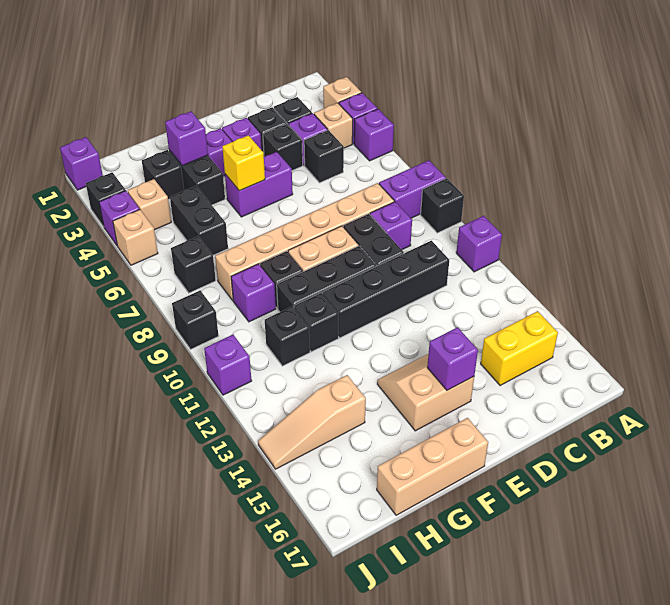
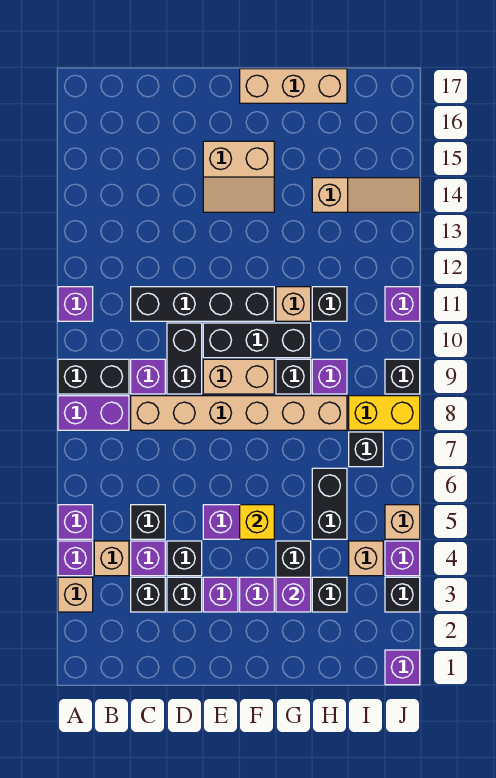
black 1x1 brick [421,178,464,233] -> black 1x2 brick [58,359,129,394]
yellow 1x2 brick [481,311,558,386] -> yellow 1x2 brick moved to [349,396,420,430]
purple 1x1 brick [427,327,478,390] -> none
black 1x1 brick [294,293,338,352] -> tan 1x1 brick [276,287,311,321]

